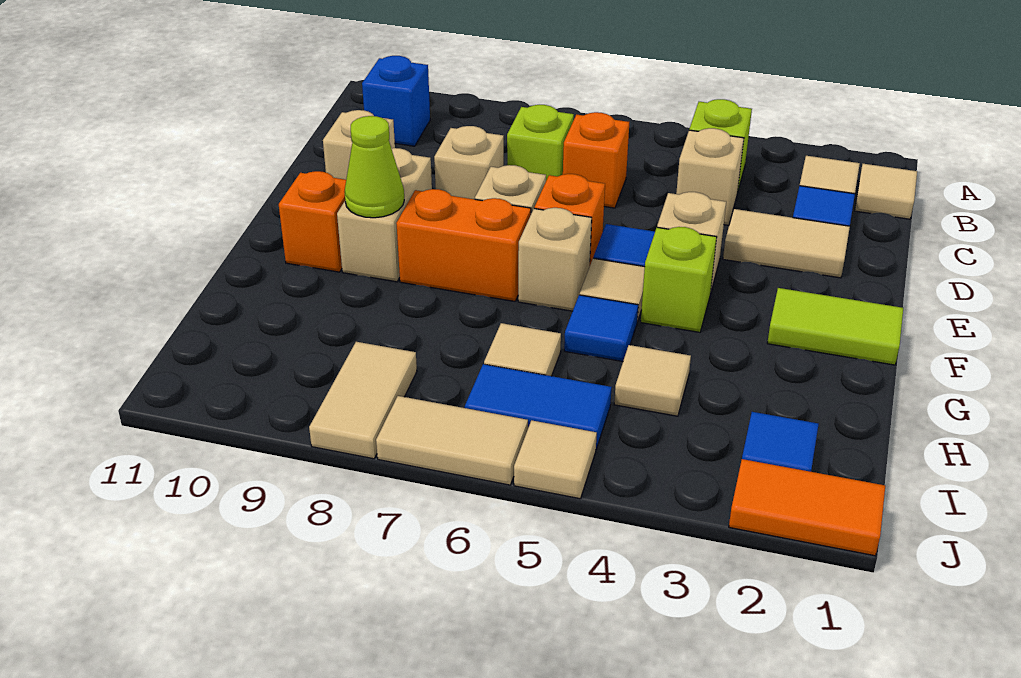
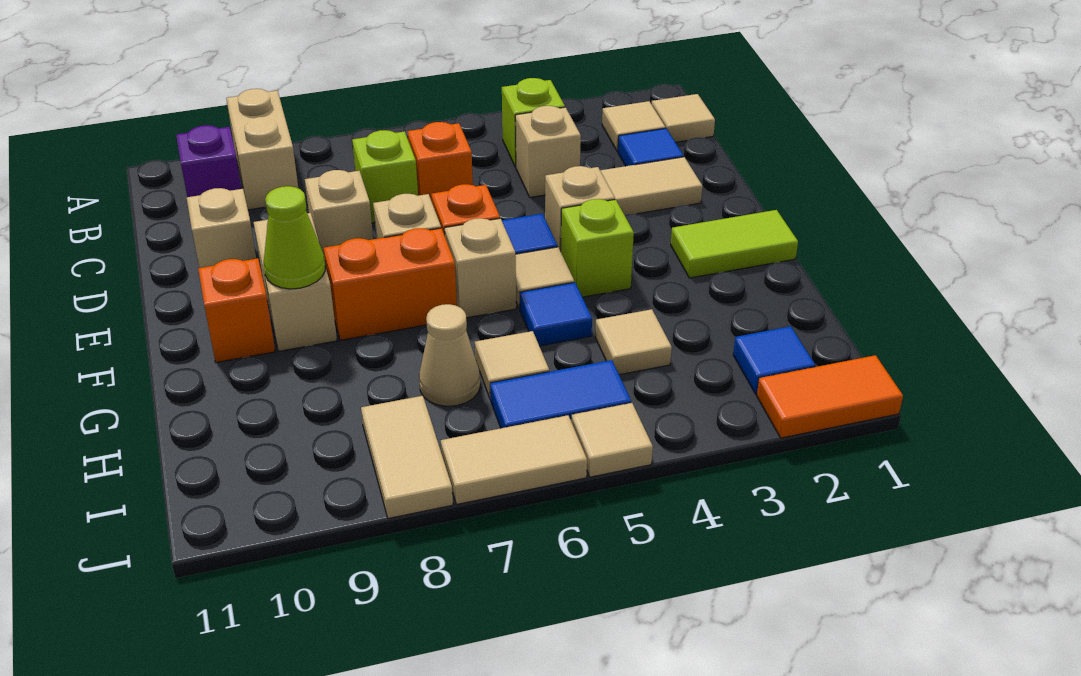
none -> tan 1x2 brick [226,89,298,210]
blue 1x1 brick [362,56,430,146] -> purple 1x1 brick [176,125,241,197]
none -> tan 1x1 cone [419,304,480,406]

